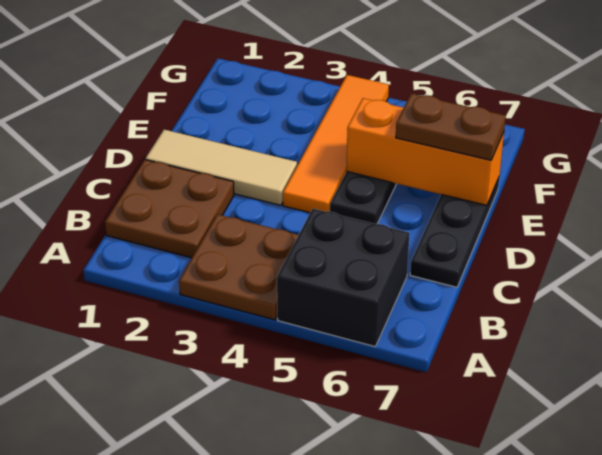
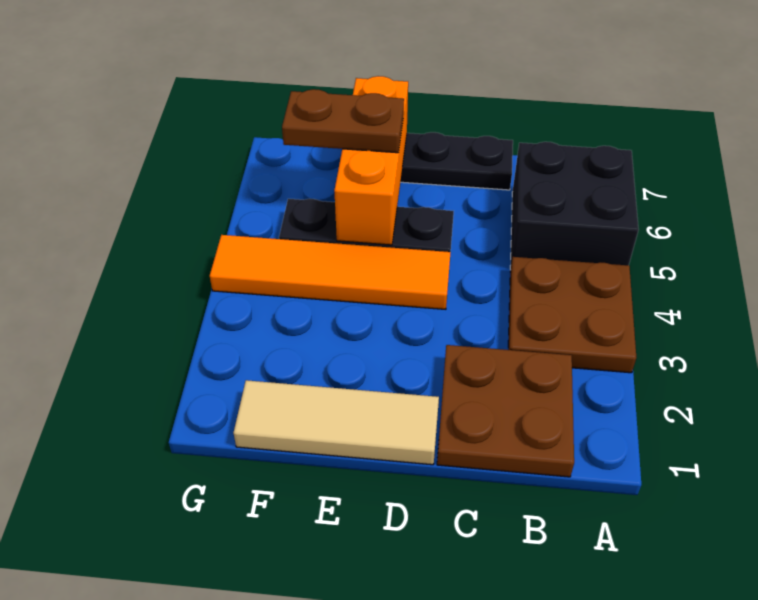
tan 1x3 tile [146,130,297,205] -> tan 1x3 tile turned to [233,380,439,465]
brown 1x2 plate [396,94,506,160] -> brown 1x2 plate turned to [282,89,404,153]

